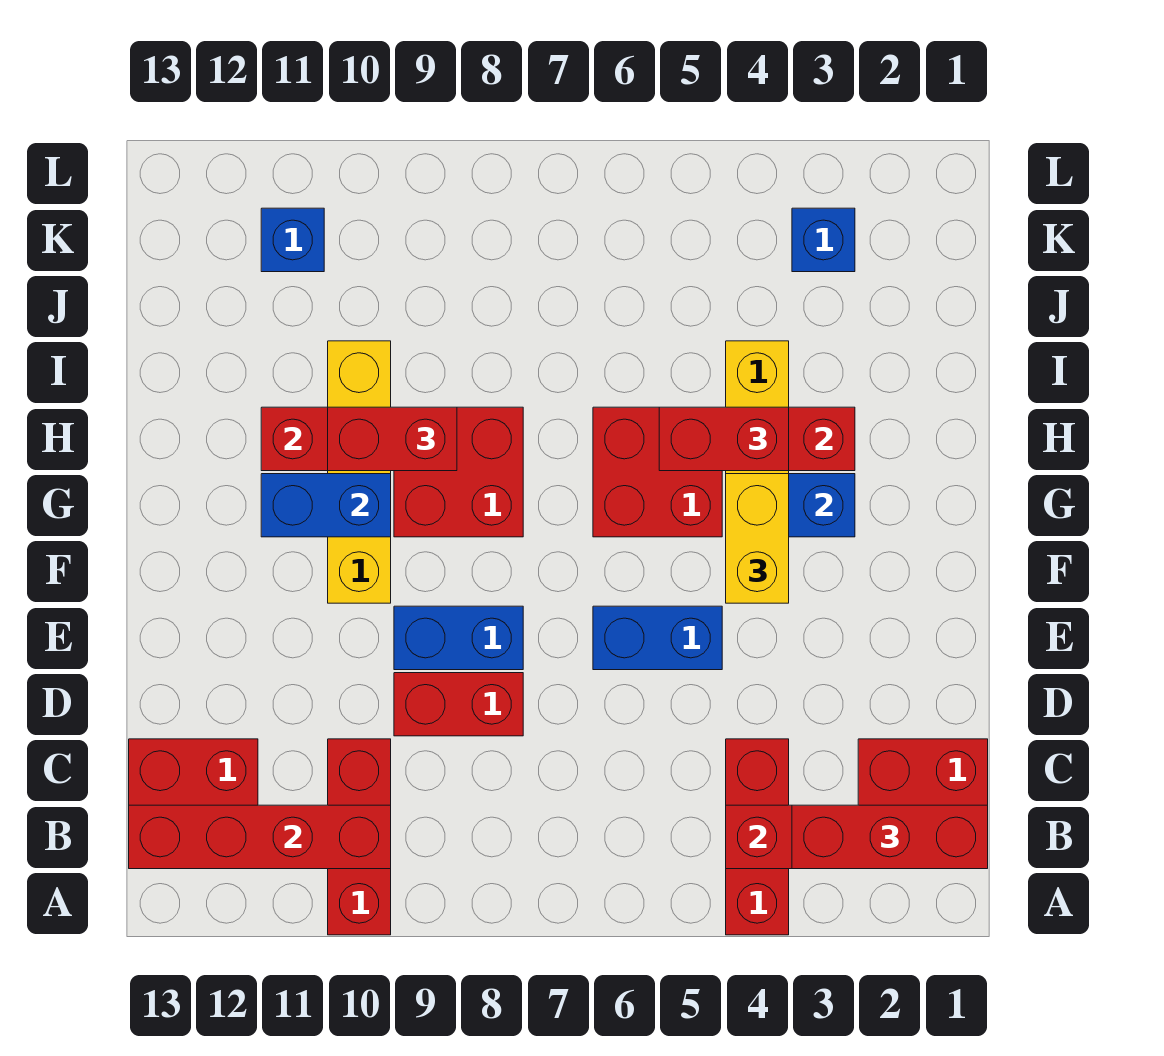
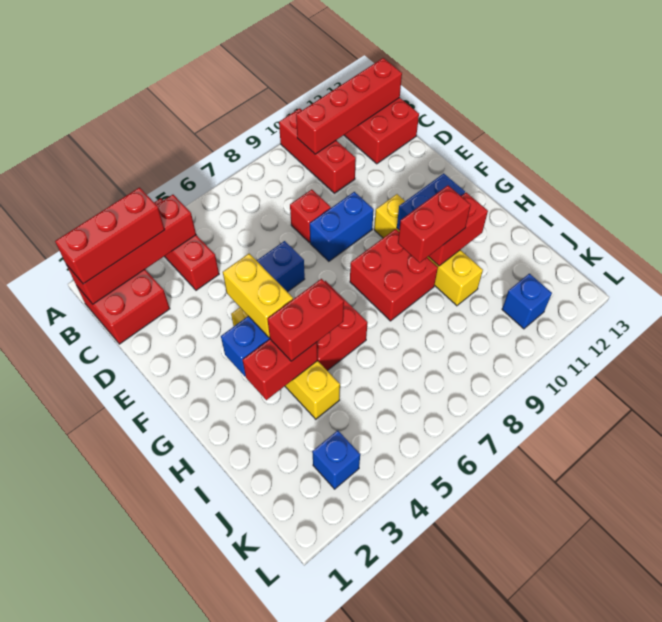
red 1x2 brick [394,673,523,736] -> red 1x1 brick [290,189,331,243]

